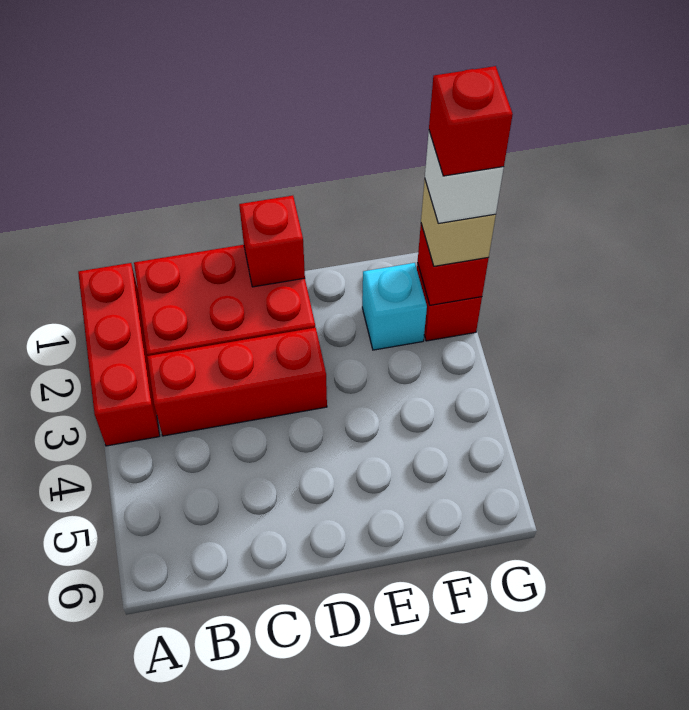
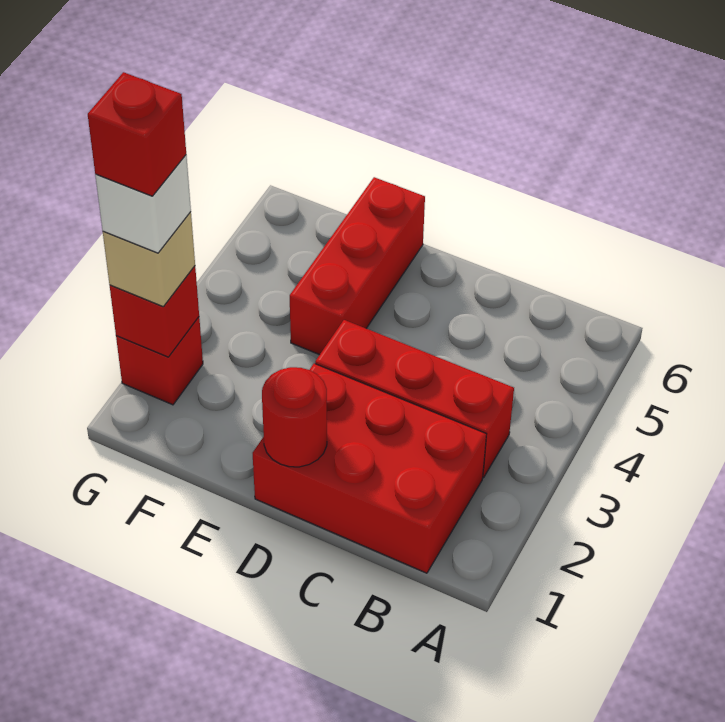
red 1x3 brick [78,263,160,446] -> red 1x3 brick moved to [290,177,425,355]
red 1x1 brick [239,196,305,287] -> red 1x1 round brick [262,367,327,467]
cyan 1x1 brick [362,263,427,350] -> none

